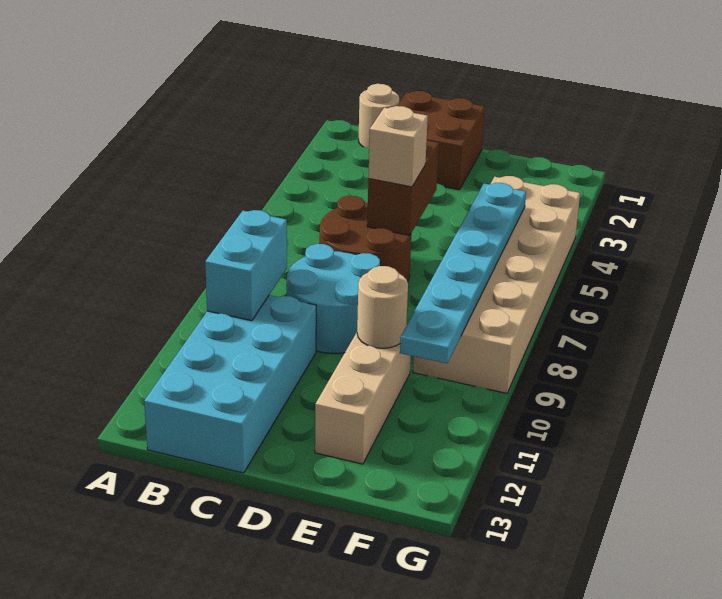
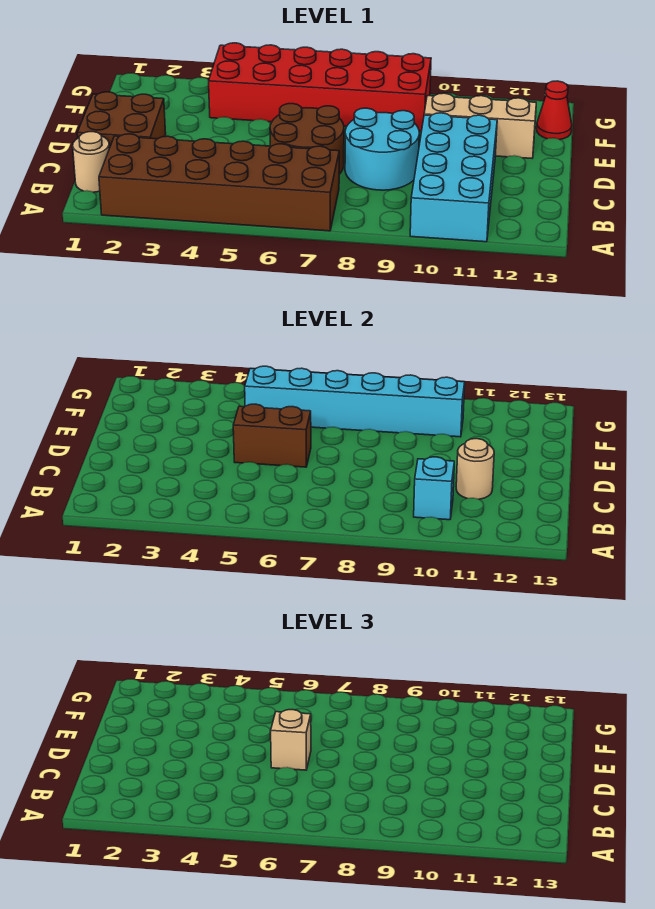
none -> brown 2x6 brick [99,134,339,231]
cyan 1x2 brick [205,210,287,321] -> cyan 1x1 brick [414,457,454,520]
cyan 2x4 brick [144,295,316,473] -> cyan 2x4 brick turned to [410,113,497,242]
tan 1x1 round brick [357,266,408,348] -> tan 1x1 round brick moved to [456,439,494,499]
tan 2x6 brick [413,176,580,393] -> red 2x6 brick [209,43,431,131]
cyan 1x6 plate [400,183,526,363] -> cyan 1x6 brick [245,366,465,437]
none -> red 1x1 cone [537,81,572,139]

